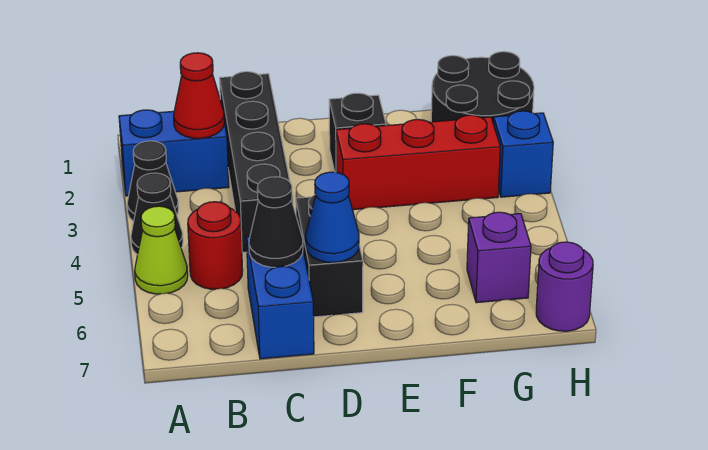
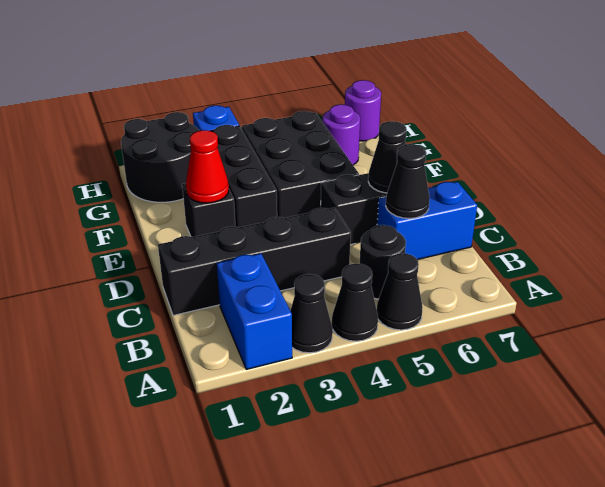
lime 1x1 cone [135,206,188,294] -> black 1x1 cone [377,253,422,330]
red 1x1 cone [174,53,224,138] -> red 1x1 cone moved to [186,130,229,203]
red 1x1 round brick [188,202,243,289] -> black 1x1 round brick [360,225,406,299]
blue 1x1 cone [306,172,359,262] -> black 1x1 cone [368,121,406,193]
red 1x3 brick [336,115,500,210] -> black 1x3 brick [212,125,277,227]
none -> black 2x3 brick [242,111,359,218]
purple 1x1 brick [467,212,531,303] -> purple 1x1 round brick [323,105,360,165]

